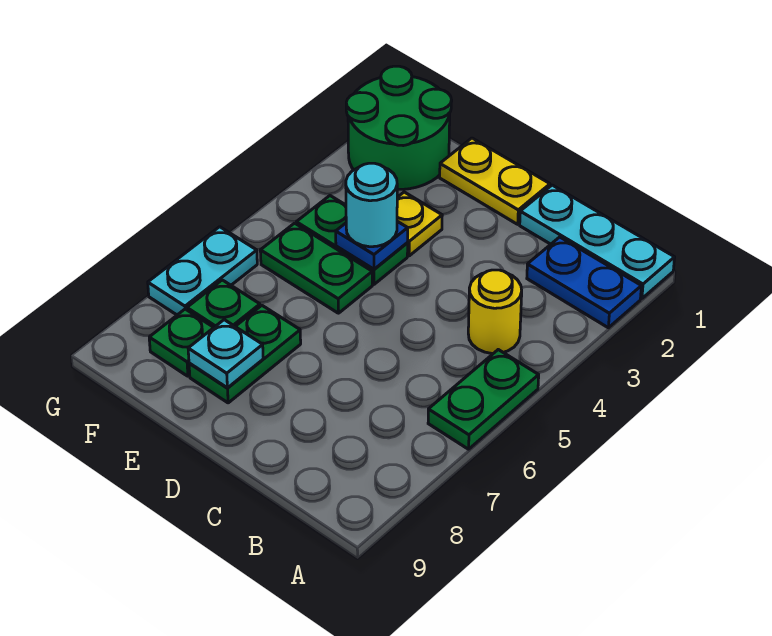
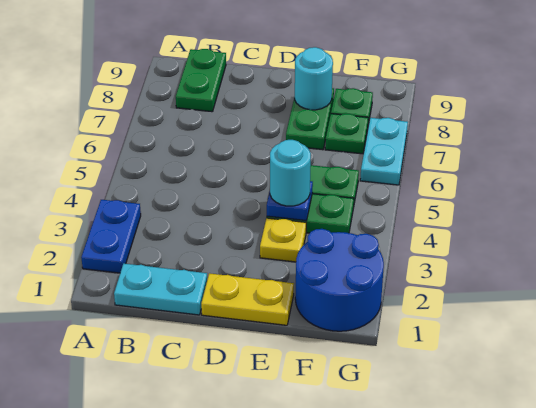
cyan 1x3 plate [520,185,675,299] -> cyan 1x2 plate [114,264,207,315]
blue 1x2 plate [527,237,641,328] -> blue 1x2 plate turned to [81,200,141,273]
green 1x2 plate [428,350,539,449] -> green 1x2 plate moved to [176,49,226,112]
yellow 1x1 round brick [468,270,522,354] -> none
cyan 1x1 plate [188,320,263,388] -> cyan 1x1 round brick [295,47,333,110]
green 2x2 round brick [346,66,452,189] -> blue 2x2 round brick [295,229,384,331]

